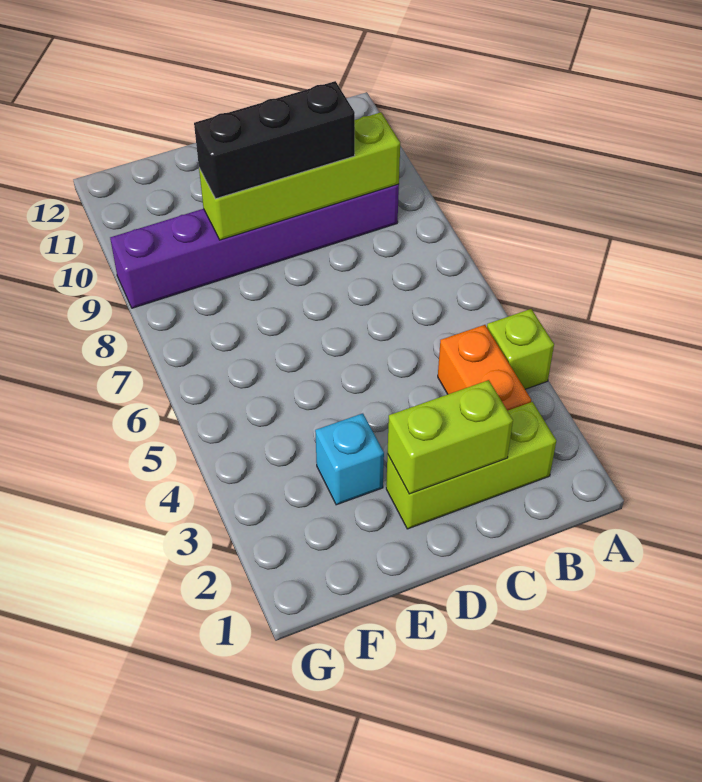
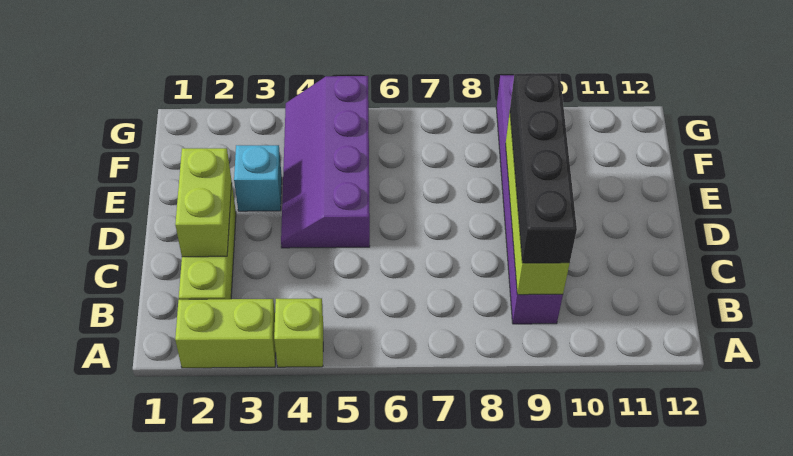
none -> lime 1x2 brick [175,299,276,368]
orange 1x2 brick [438,325,531,411] -> none
black 1x3 brick [194,81,355,199] -> black 1x4 brick [510,73,577,263]
none -> purple 2x4 slope [281,76,370,248]

